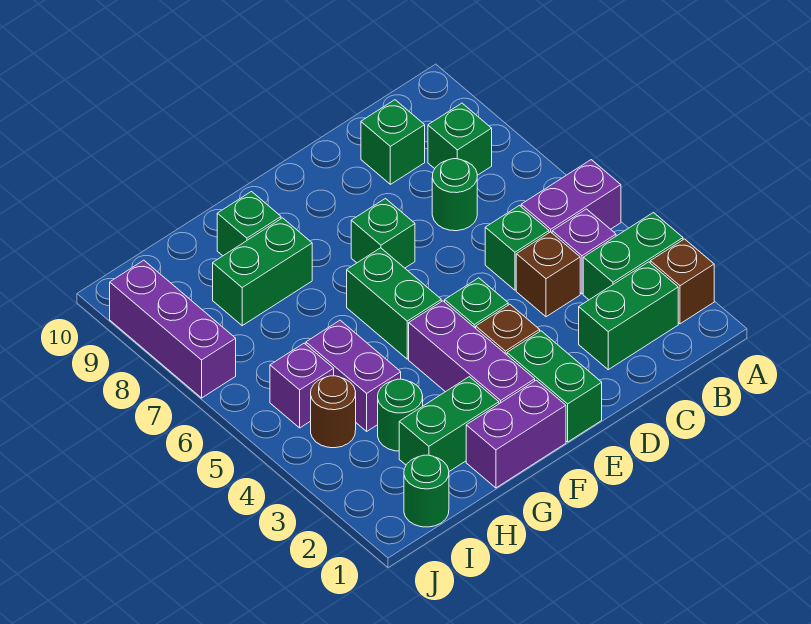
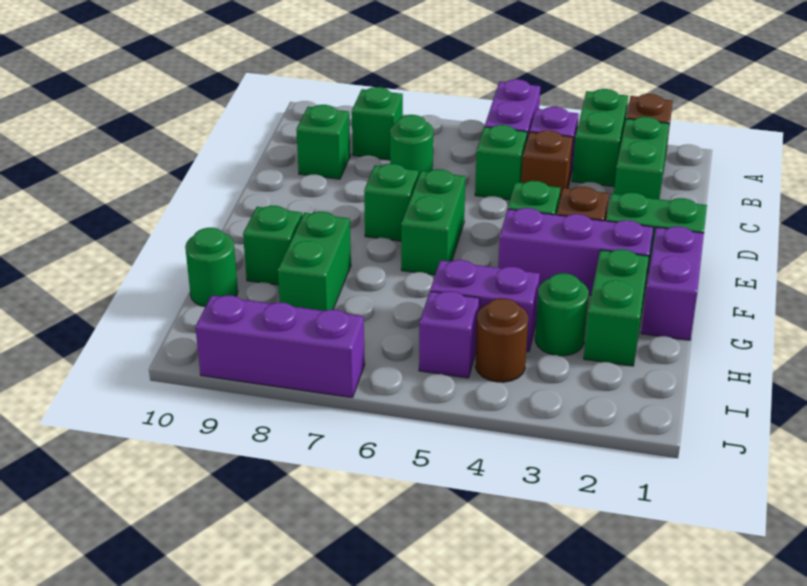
green 1x2 brick [347,248,441,359] -> green 1x2 brick turned to [401,169,466,275]
green 1x1 round brick [404,455,449,527] -> green 1x1 round brick moved to [185,228,238,307]

